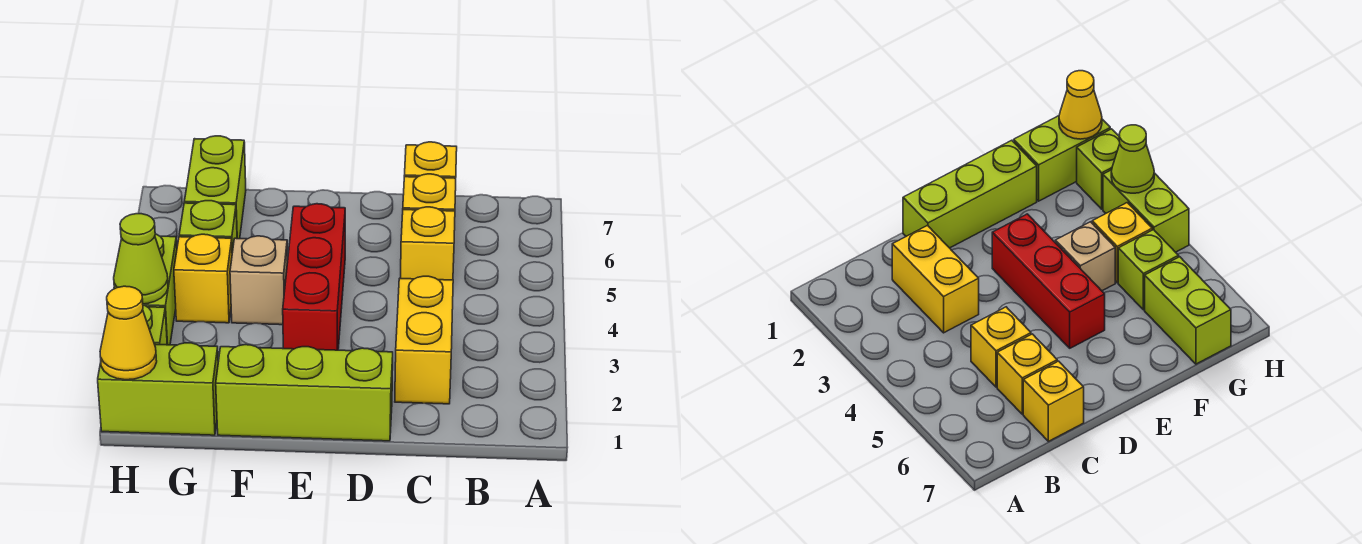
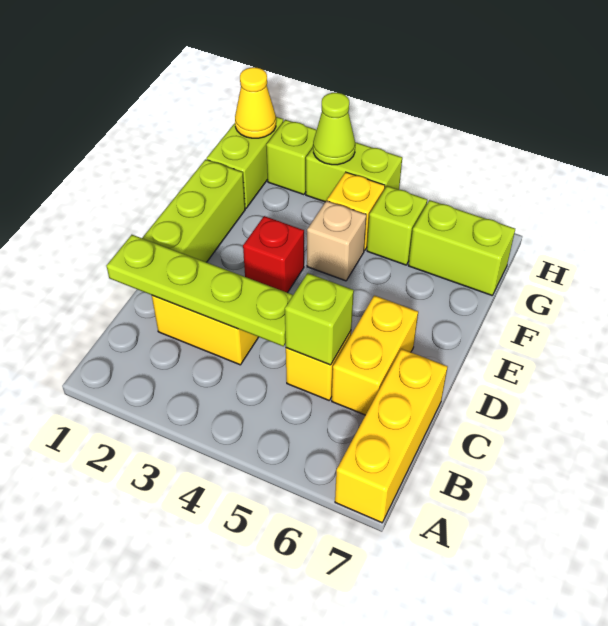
none -> lime 1x4 plate [106,235,293,346]
none -> lime 1x1 brick [285,273,354,365]
yellow 1x1 brick [403,174,456,211] -> yellow 1x2 brick [332,295,418,415]
yellow 1x1 brick [404,142,457,178] -> yellow 1x3 brick [335,349,448,523]
red 1x3 brick [283,204,345,350] -> red 1x1 brick [243,216,304,293]

